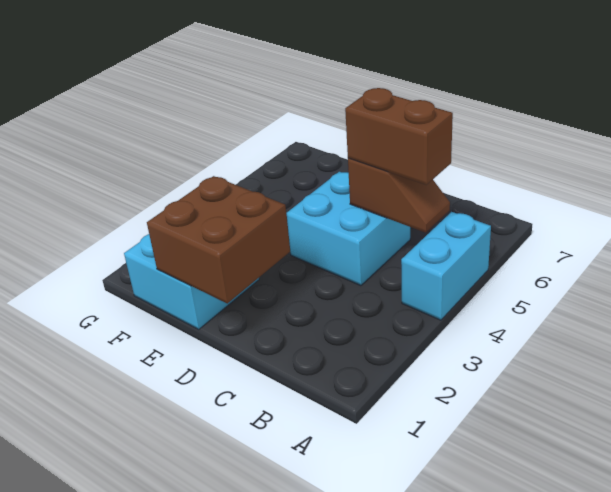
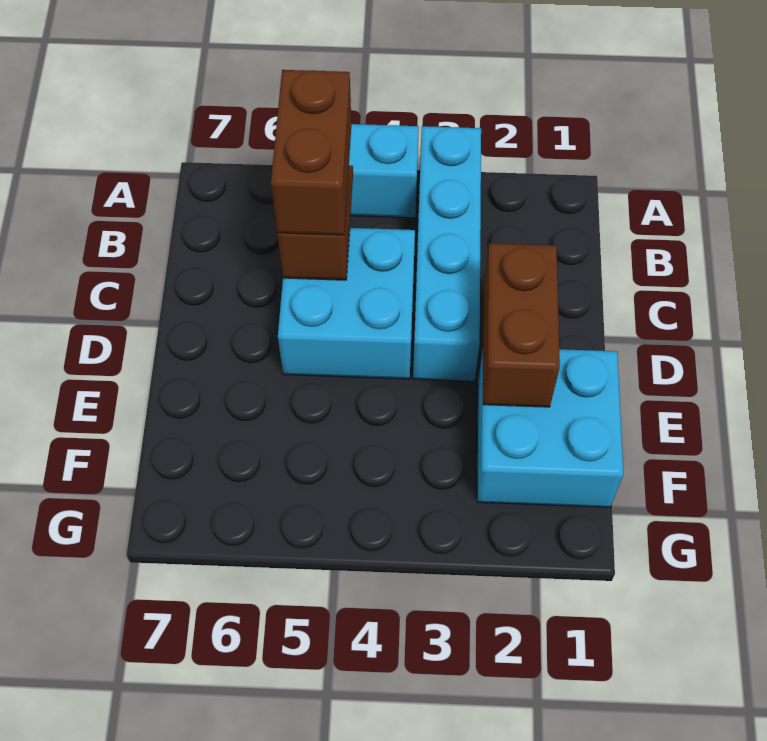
none -> cyan 1x4 brick [413,126,481,381]
brown 2x2 brick [147,176,290,303] -> brown 1x2 brick [483,243,560,407]

